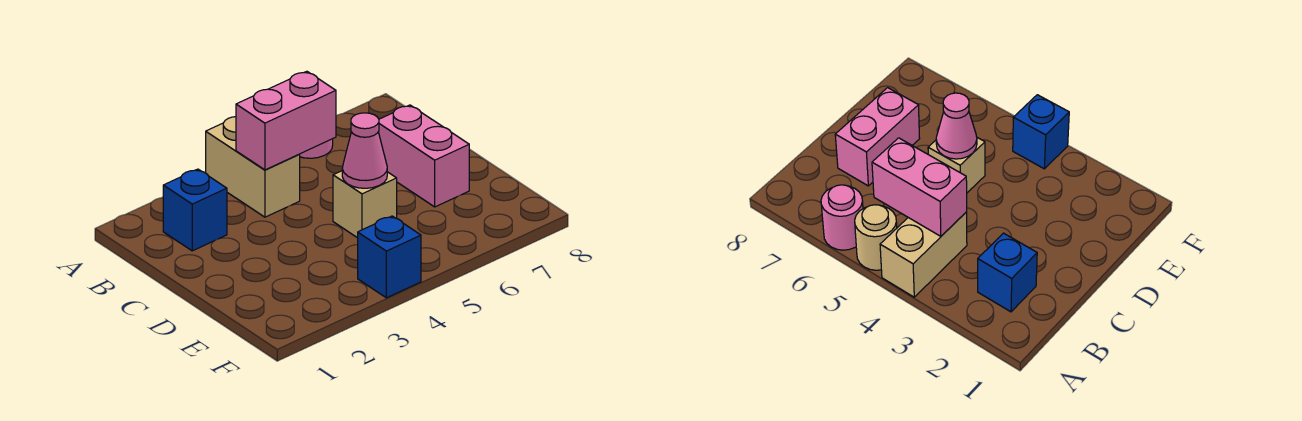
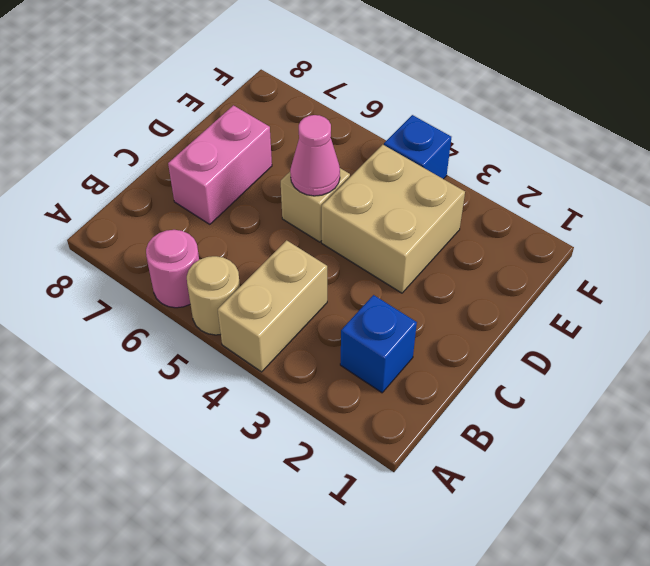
pink 1x2 brick [236,71,336,170] -> none
none -> tan 2x2 brick [322,145,465,293]

